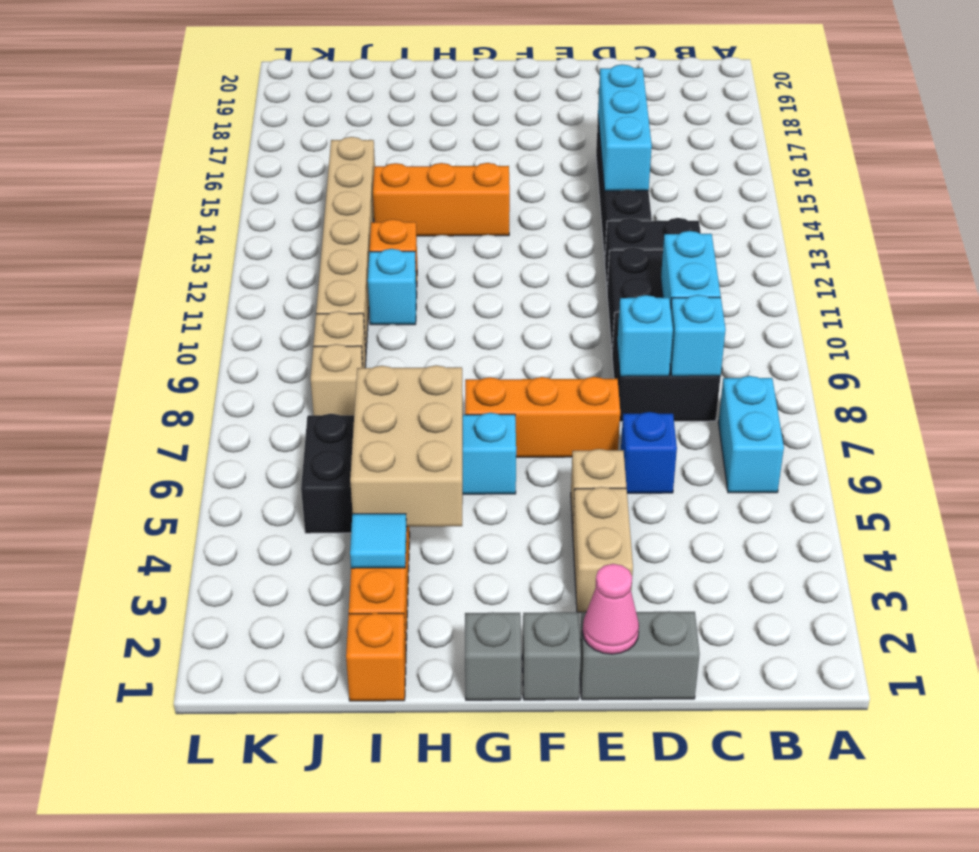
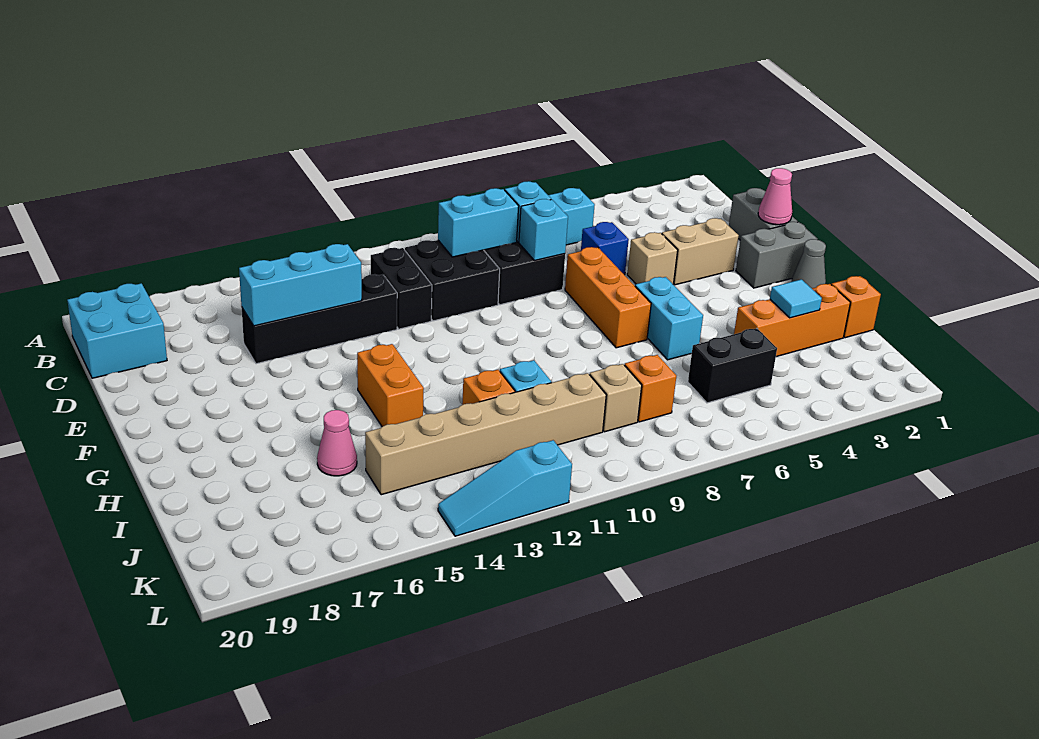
none -> cyan 2x2 brick [67,283,167,378]
grey 1x1 brick [522,612,581,700] -> grey 1x2 brick [736,222,817,288]
grey 1x1 brick [465,612,522,700] -> grey 1x1 cone [791,239,826,288]
orange 1x3 brick [373,163,510,236] -> orange 1x2 brick [357,344,424,427]
tan 2x3 brick [350,365,463,527] -> none
none -> pink 1x1 cone [317,410,357,476]
tan 1x1 brick [311,344,363,415] -> orange 1x1 brick [625,355,676,422]
none -> cyan 1x3 slope [438,440,572,536]

